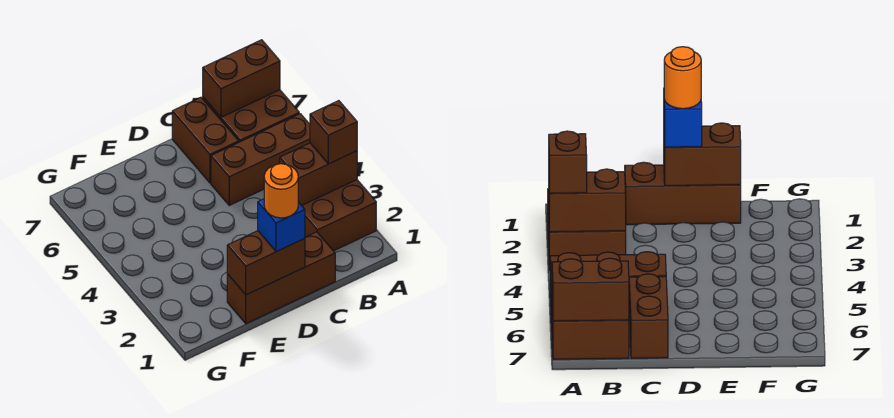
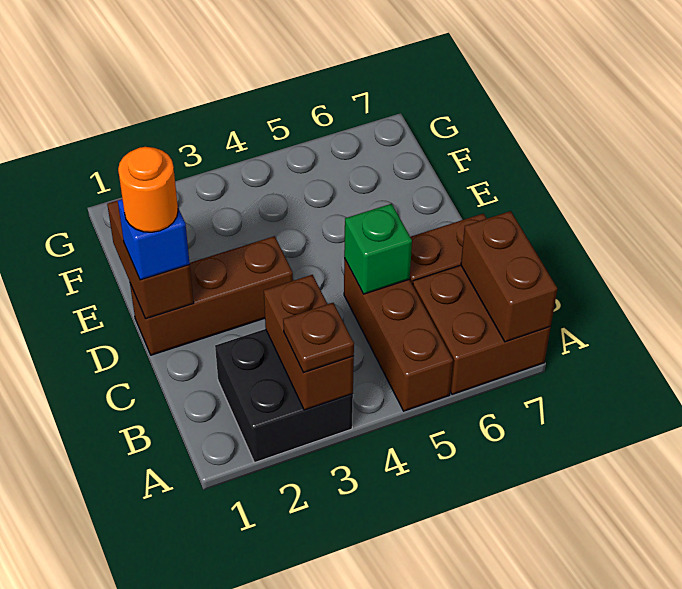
brown 2x2 brick [302,180,376,251] -> black 2x2 brick [215,329,353,463]
brown 1x1 brick [310,101,357,164] -> brown 1x1 plate [283,303,354,373]
brown 1x3 brick [227,232,335,324] -> brown 1x3 brick turned to [130,236,293,355]
none -> green 1x1 brick [344,204,412,294]

